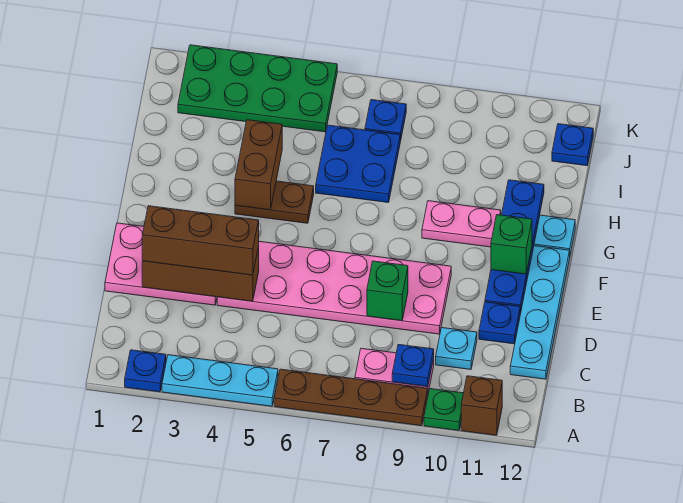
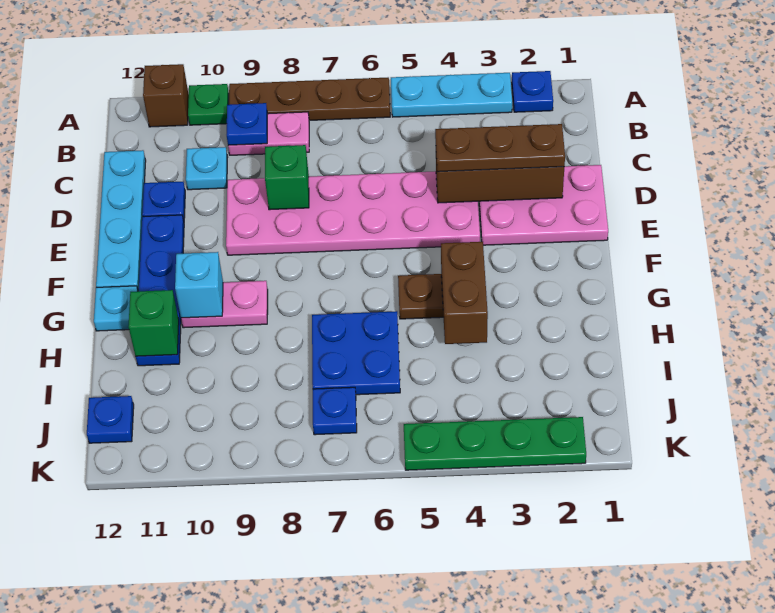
brown 1x3 brick [142,206,259,275] -> brown 1x3 plate [435,124,565,172]
green 1x1 brick [491,215,532,274] -> green 1x1 brick moved to [129,290,179,356]
none -> cyan 1x1 brick [175,252,223,318]
green 2x4 plate [178,45,337,132] -> green 1x4 plate [404,417,586,470]

